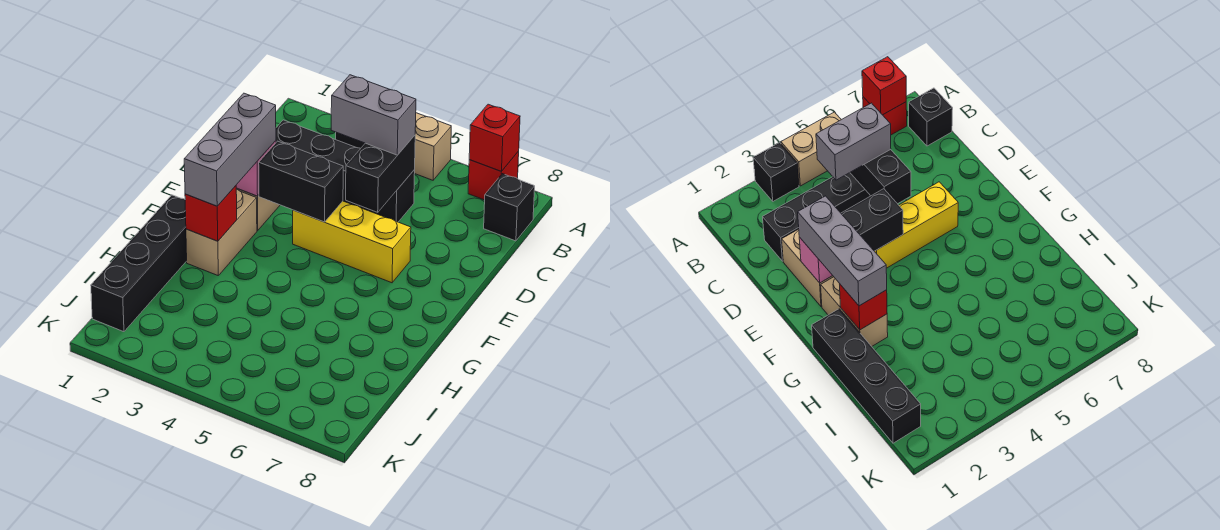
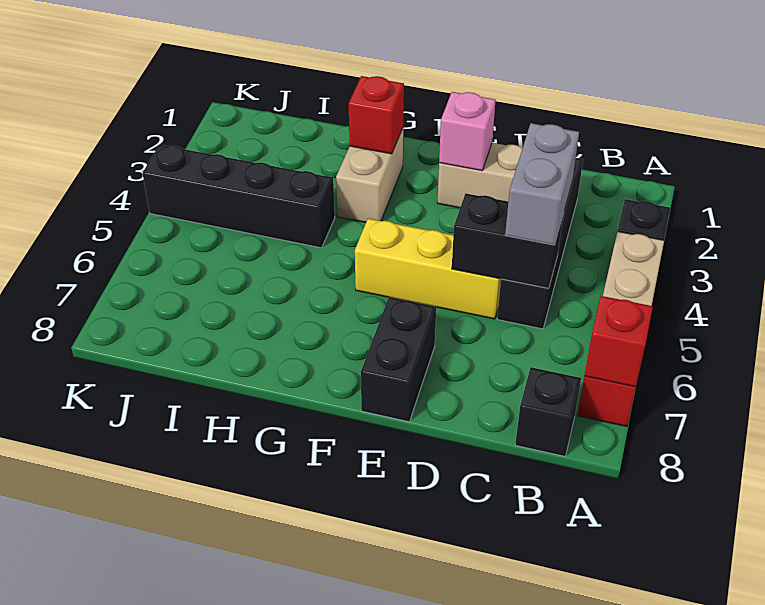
grey 1x3 brick [184,93,276,206] -> none
black 1x2 brick [259,141,343,222] -> black 1x2 brick moved to [361,297,436,422]
yellow 1x3 brick [293,201,411,283] -> yellow 1x3 brick turned to [355,219,501,319]
tan 1x2 brick [186,189,257,275] -> tan 1x2 brick turned to [336,128,403,222]
black 1x4 brick [91,195,187,332] -> black 1x4 brick moved to [142,145,335,248]

